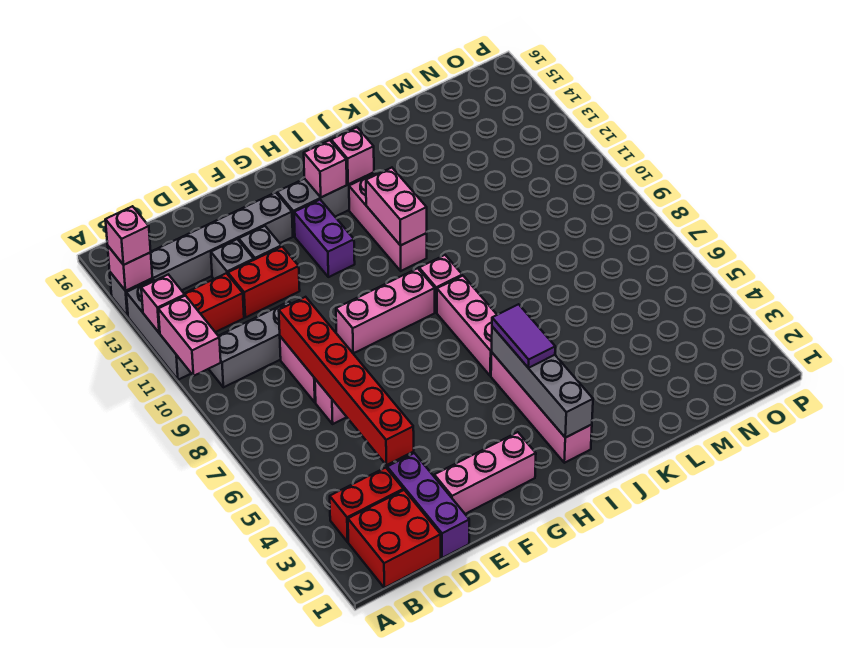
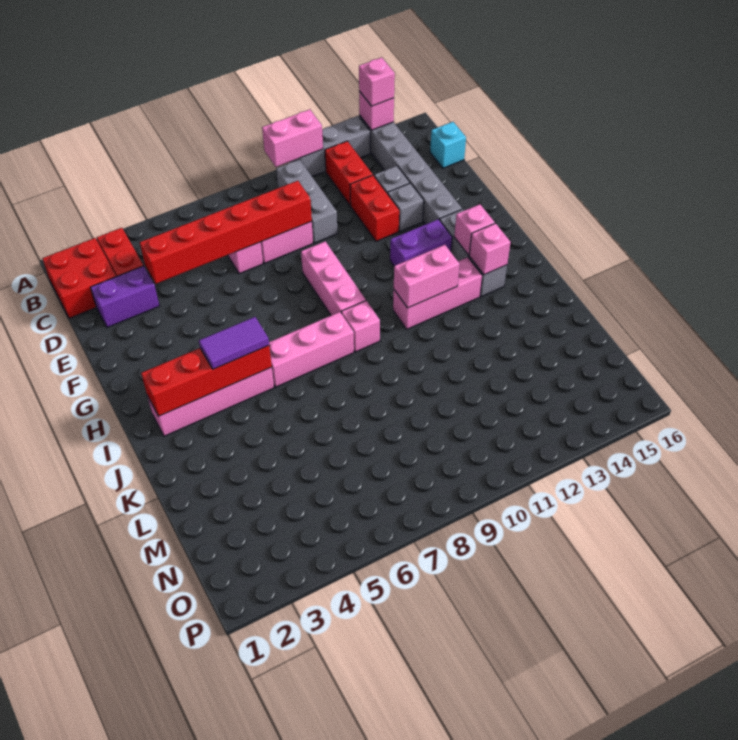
pink 1x1 brick [141,274,185,333] -> none
none -> cyan 1x1 brick [430,122,466,168]
purple 1x3 brick [387,453,469,558] -> purple 1x2 brick [90,266,159,328]
pink 1x3 brick [434,432,536,514] -> none
grey 1x4 brick [492,327,593,438] -> red 1x4 brick [141,346,272,416]

